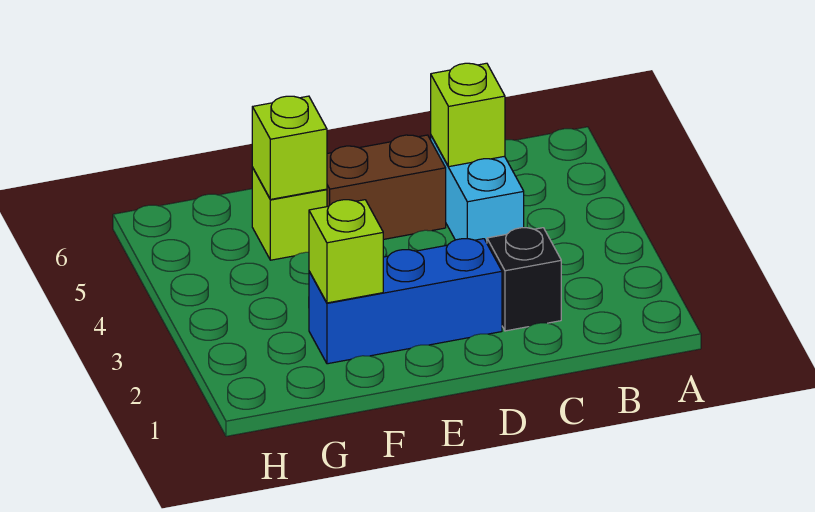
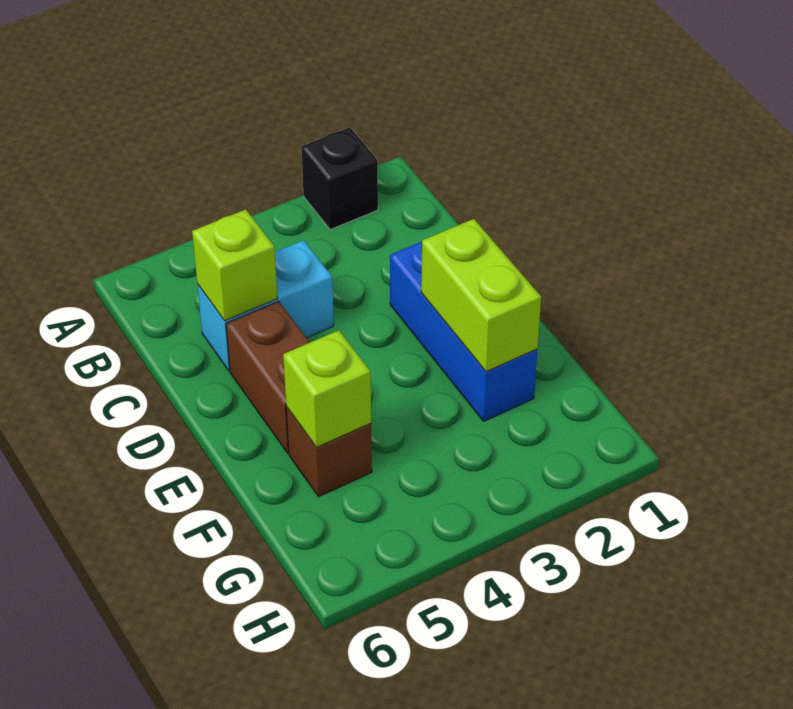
black 1x1 brick [487,228,561,331] -> black 1x1 brick moved to [301,127,378,230]
lime 1x1 brick [309,200,383,303] -> lime 1x2 brick [421,219,541,372]
lime 1x1 brick [252,168,327,260] -> brown 1x1 brick [286,407,372,497]

